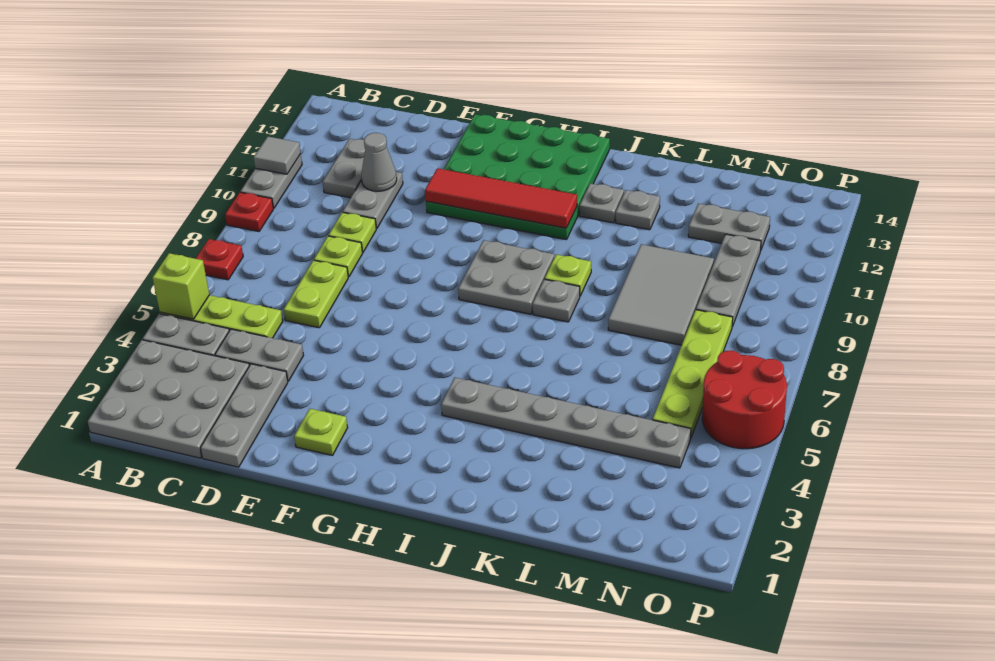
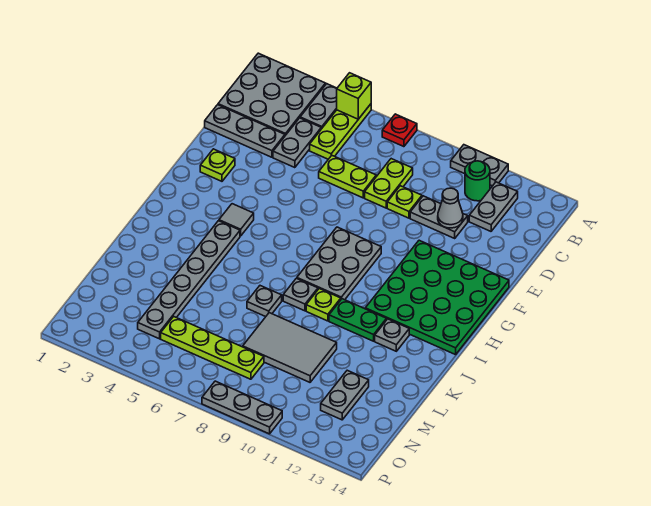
red 1x1 plate [225,192,273,231] -> none
grey 1x1 tile [254,137,301,174] -> grey 1x1 tile moved to [219,204,254,236]
none -> green 1x1 round brick [465,161,490,201]
grey 1x2 plate [323,139,365,198] -> grey 1x2 plate turned to [469,182,518,231]
lime 1x1 plate [314,236,362,277] -> lime 1x2 plate [365,159,413,208]
red 1x4 tile [425,168,577,228] -> none
grey 2x2 plate [458,240,554,314] -> grey 2x3 plate [297,227,381,300]
none -> green 1x2 plate [329,299,387,341]
grey 1x1 plate [616,190,660,230] -> grey 1x1 plate moved to [247,286,282,317]
grey 1x3 plate [696,234,761,327] -> grey 1x3 plate moved to [202,381,282,434]
red 2x2 round brick [702,351,787,449] -> none

